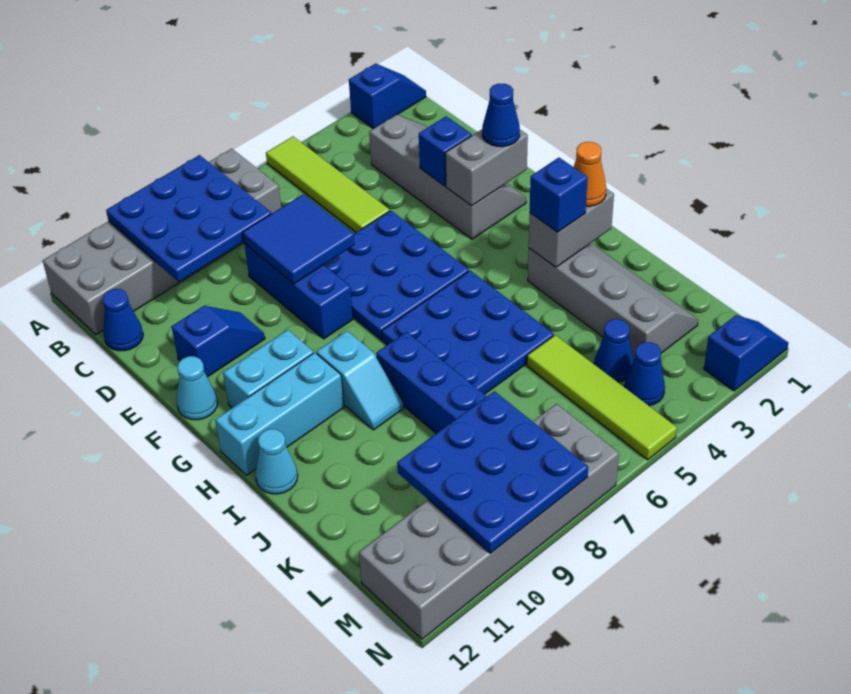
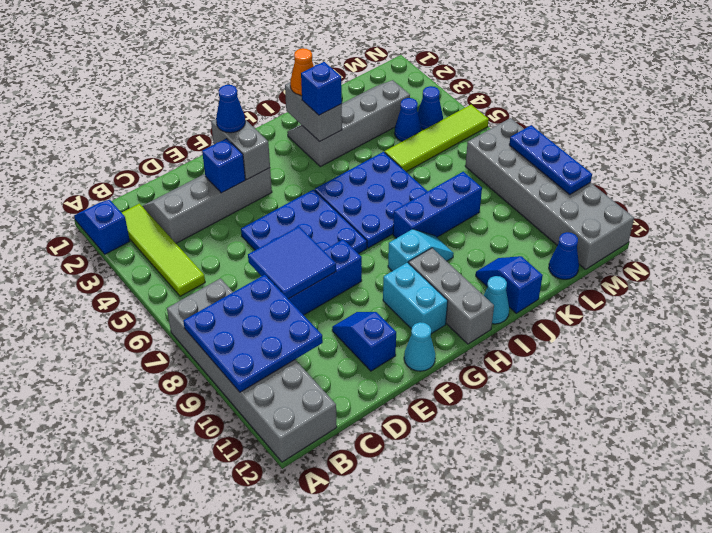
lime 1x4 tile [266,136,390,232] -> lime 1x4 tile turned to [122,204,205,296]
blue 1x1 cone [103,289,143,351] -> blue 1x1 cone moved to [549,232,579,279]
cyan 1x3 brick [215,353,344,475] -> grey 1x3 brick [409,248,494,344]
blue 3x3 plate [397,391,588,553] -> blue 1x3 plate [509,125,592,194]
blue 1x2 slope [704,315,788,391] -> blue 1x2 slope moved to [476,256,543,313]

